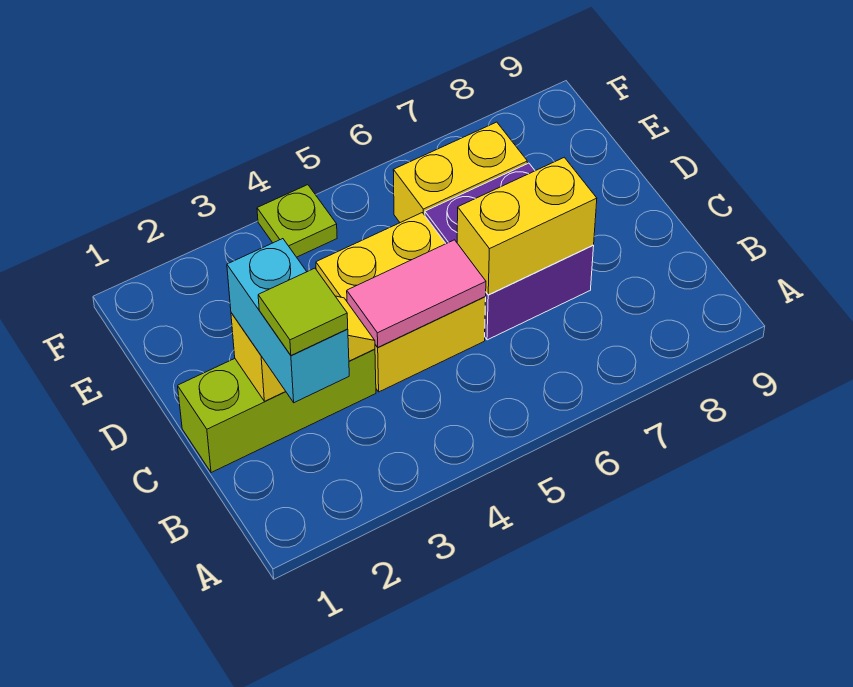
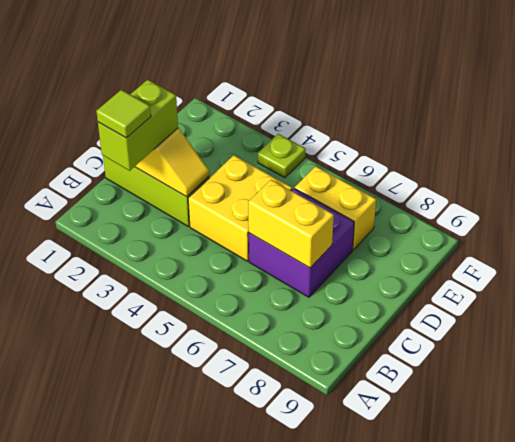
cyan 1x2 brick [227,239,349,403] -> lime 1x2 brick [98,80,178,171]
pink 1x2 tile [347,240,486,347] -> none

